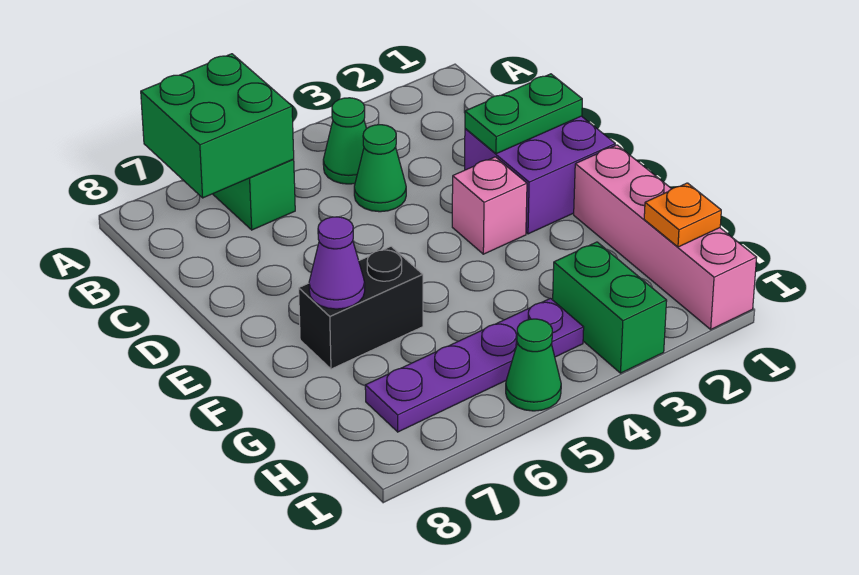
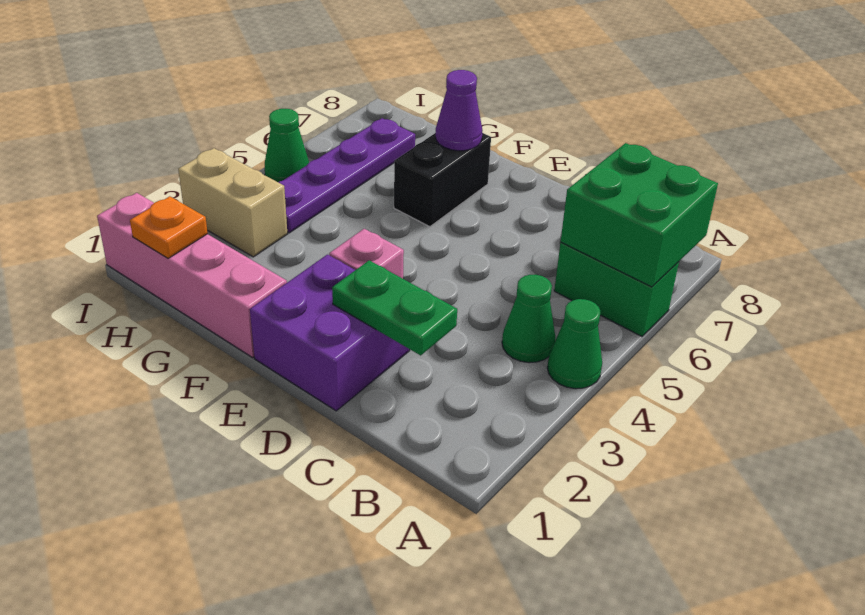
green 1x1 cone [354,125,406,212] -> green 1x1 cone moved to [547,299,602,389]
green 1x2 plate [465,74,582,154] -> green 1x2 plate turned to [332,260,457,355]
green 1x2 brick [553,242,667,373] -> tan 1x2 brick [178,148,287,257]

